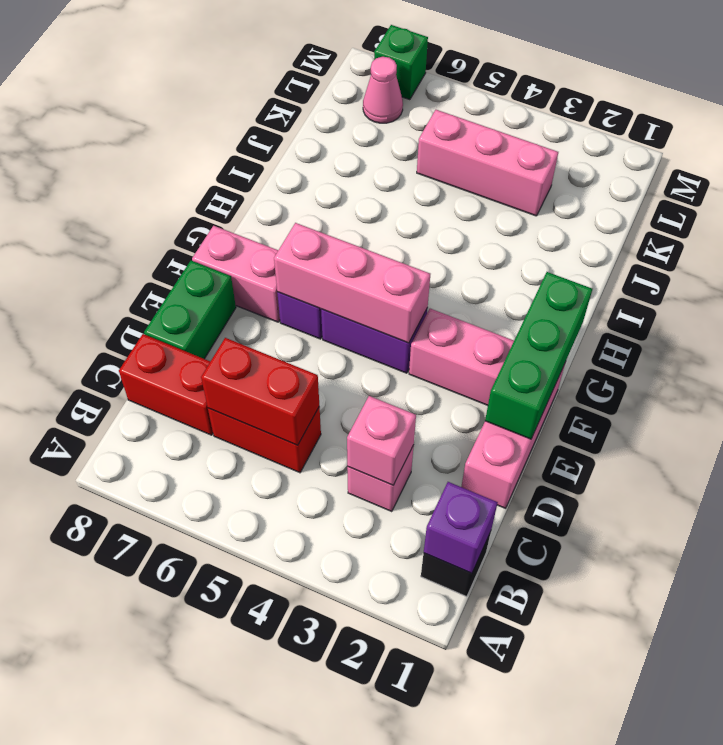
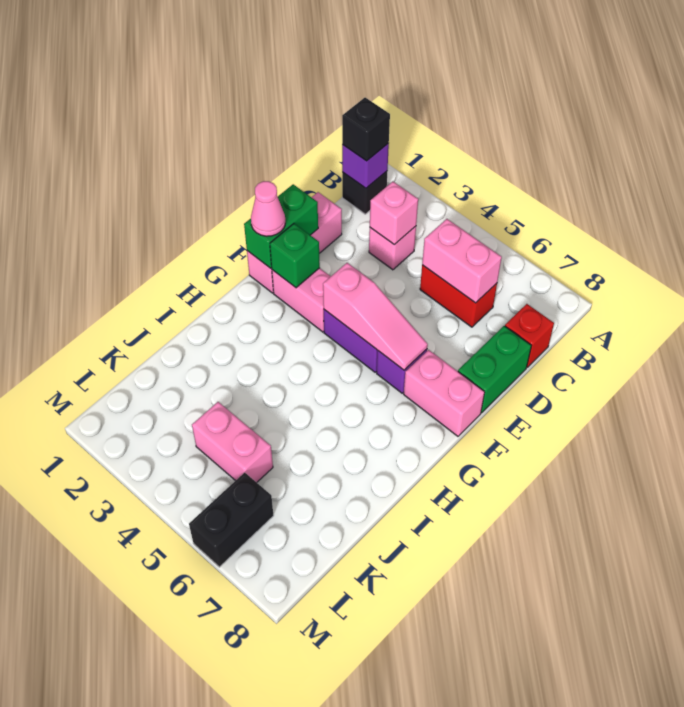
none -> black 1x1 brick [342,98,390,161]
red 1x2 brick [201,338,319,445] -> pink 1x2 brick [422,219,502,303]
red 1x2 brick [119,334,213,435] -> red 1x1 brick [505,304,554,367]
green 1x3 brick [485,272,592,439] -> green 1x2 brick [244,184,318,268]
pink 1x3 brick [274,223,430,343] -> pink 1x3 slope [323,263,428,370]
pink 1x3 brick [417,110,558,216] -> pink 1x2 brick [192,402,273,482]
none -> black 1x2 brick [189,472,274,567]
pink 1x1 cone [363,57,403,123] -> pink 1x1 cone moved to [251,181,285,236]
green 1x1 brick [374,25,428,100] -> green 1x1 brick moved to [270,224,320,288]

